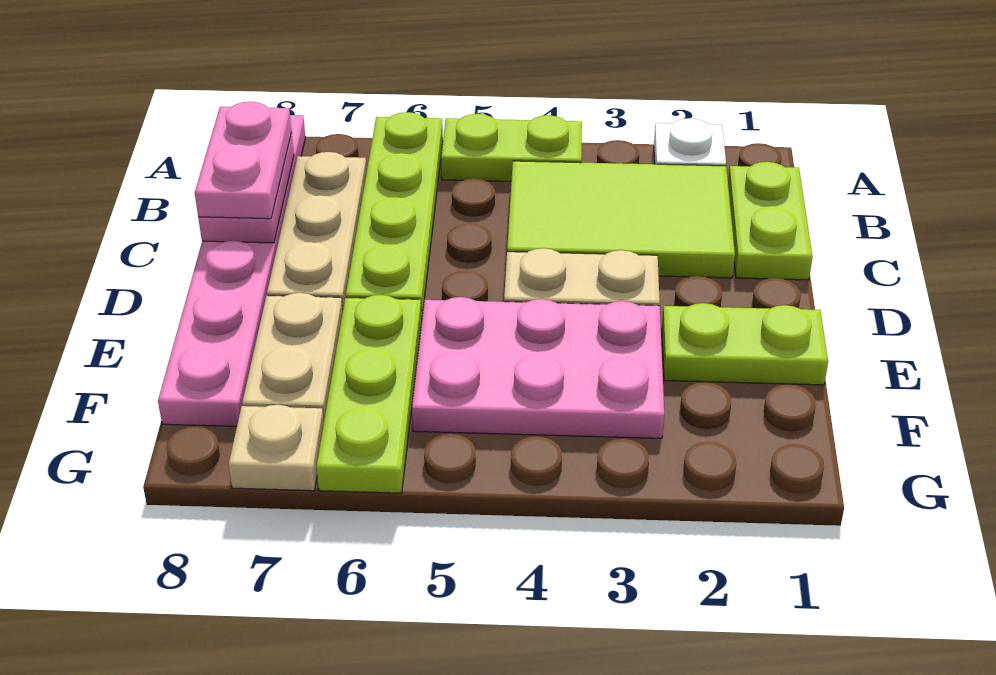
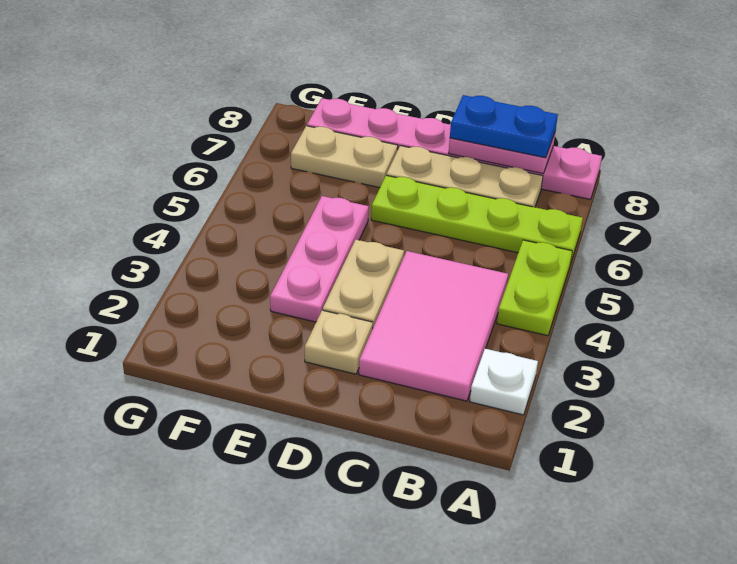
lime 1x2 plate [728,162,812,280] -> none
lime 2x3 tile [507,161,735,278] -> pink 2x3 tile [359,251,508,401]
pink 1x2 plate [195,102,292,219] -> blue 1x2 plate [450,95,558,158]
lime 1x2 plate [662,303,828,385] -> none
pink 2x3 plate [412,297,664,438] -> pink 1x3 plate [270,196,369,322]
lime 1x3 plate [316,295,422,493] -> none
tan 1x1 plate [228,405,324,491] -> tan 1x1 plate moved to [305,310,373,374]

